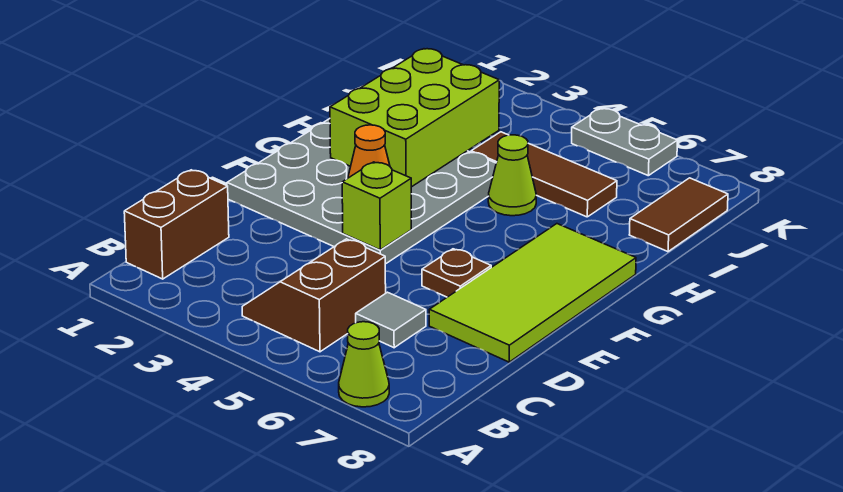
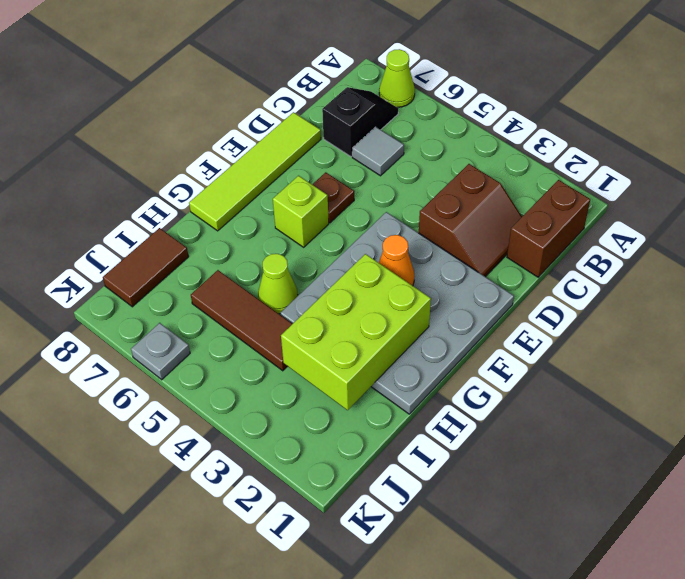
brown 2x2 slope [242,239,386,352] -> brown 2x2 slope moved to [419,164,522,277]
none -> black 1x2 slope [322,87,398,157]
lime 2x4 tile [429,224,636,362] -> lime 1x4 tile [189,112,321,231]
lime 1x1 brick [342,162,411,250] -> lime 1x1 brick moved to [273,176,329,247]
grey 1x2 plate [572,108,678,176] -> grey 1x1 plate [131,323,190,380]

